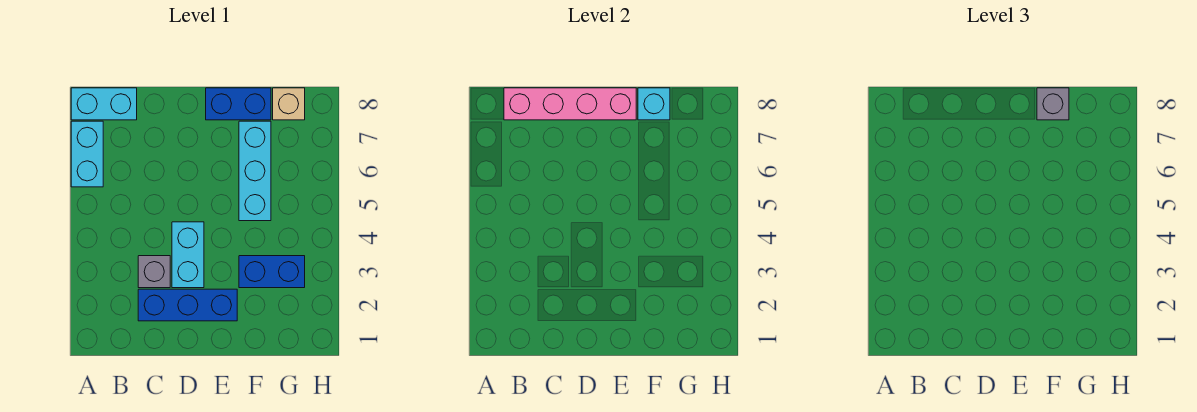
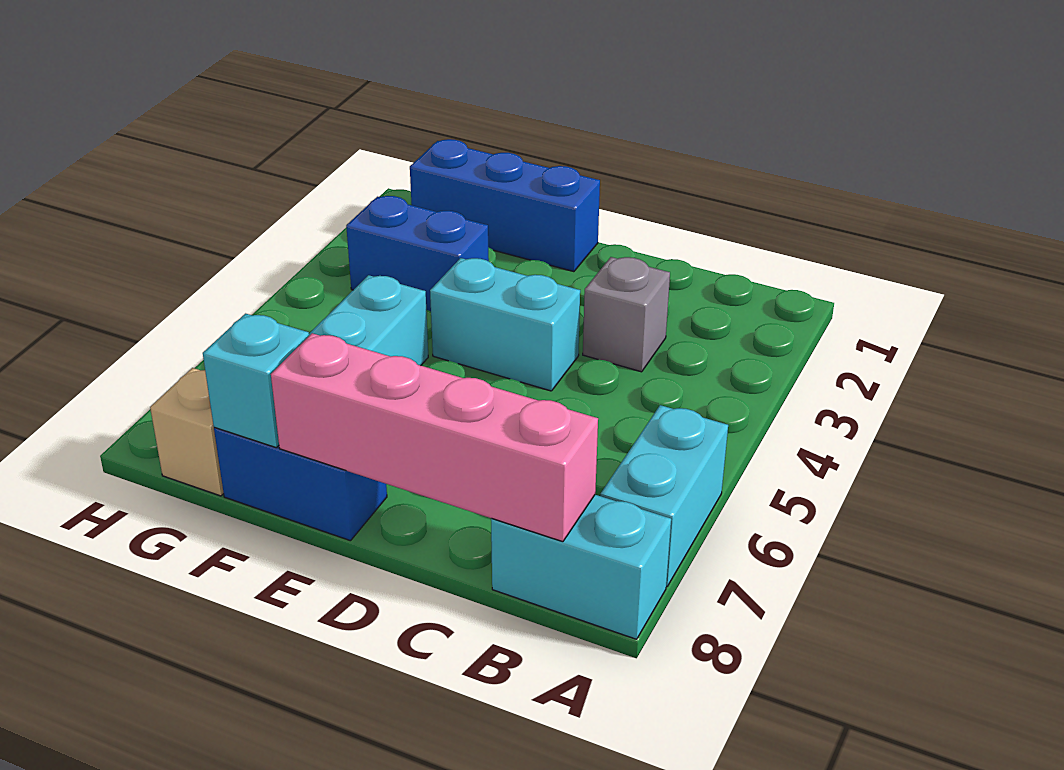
blue 1x3 brick [138,289,237,321] -> blue 1x3 brick moved to [410,139,600,272]
cyan 1x2 brick [172,222,204,288] -> cyan 1x2 brick turned to [430,258,580,391]
grey 1x1 brick [1037,88,1069,120] -> none

